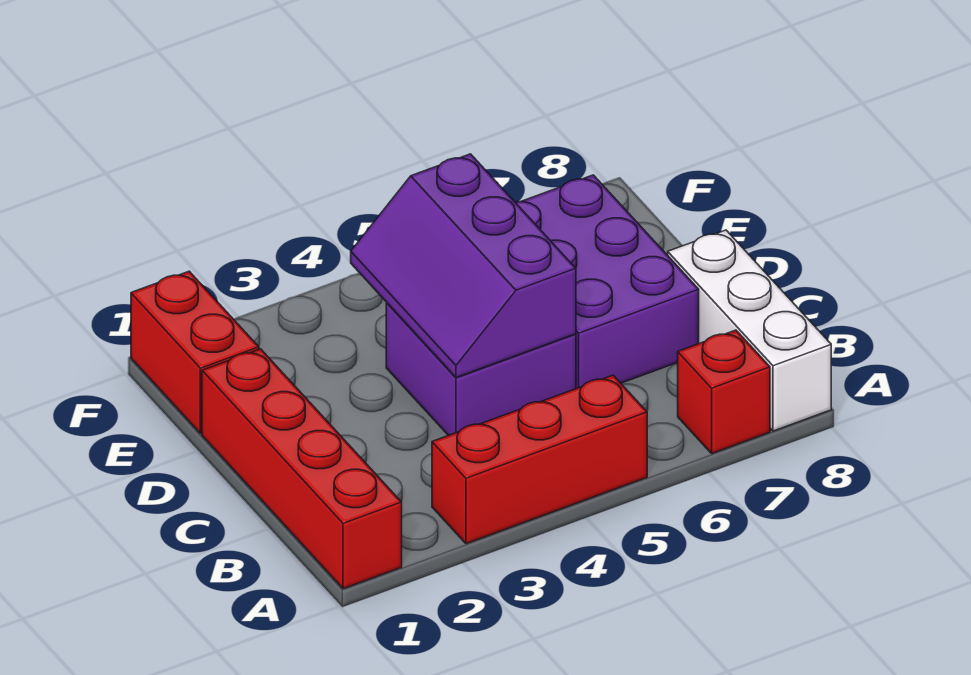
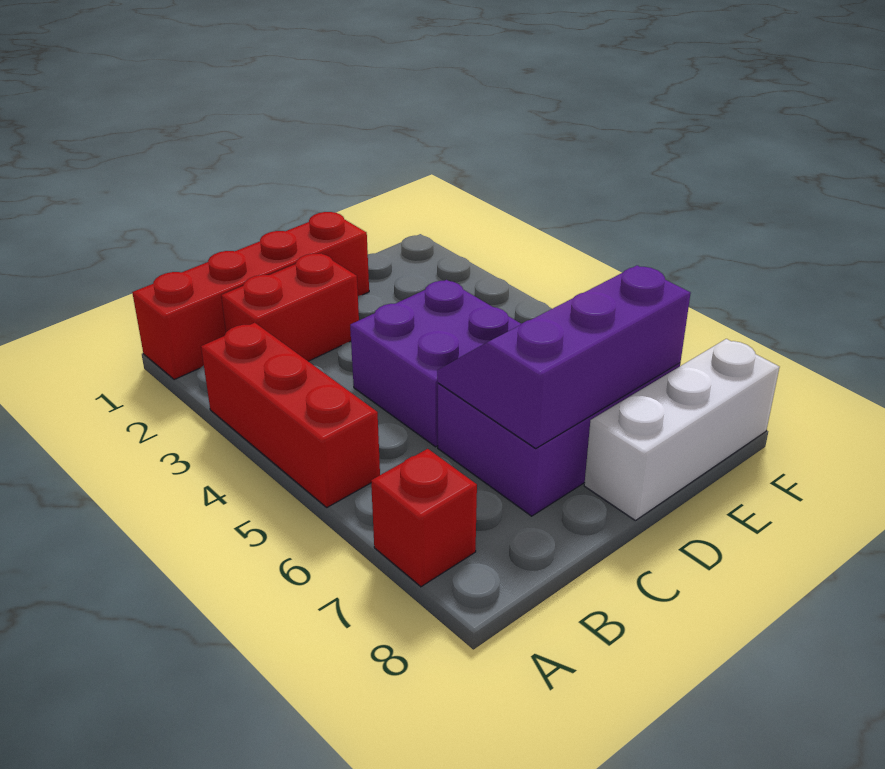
white 1x3 brick [668,230,831,431] -> white 1x3 brick moved to [584,339,779,521]
purple 2x3 slope [351,154,576,378] -> purple 2x3 slope moved to [437,265,691,448]
red 1x2 brick [131,271,259,434] -> red 1x2 brick moved to [221,253,359,361]

